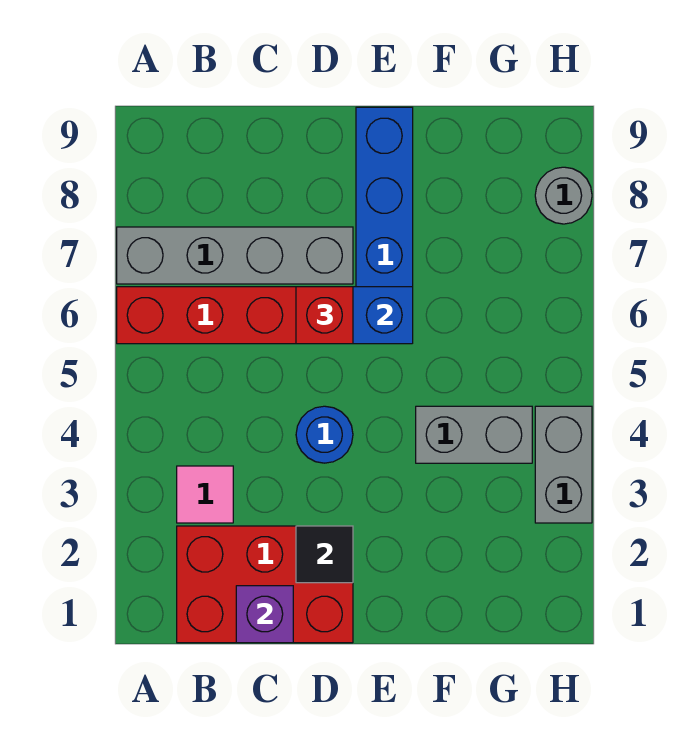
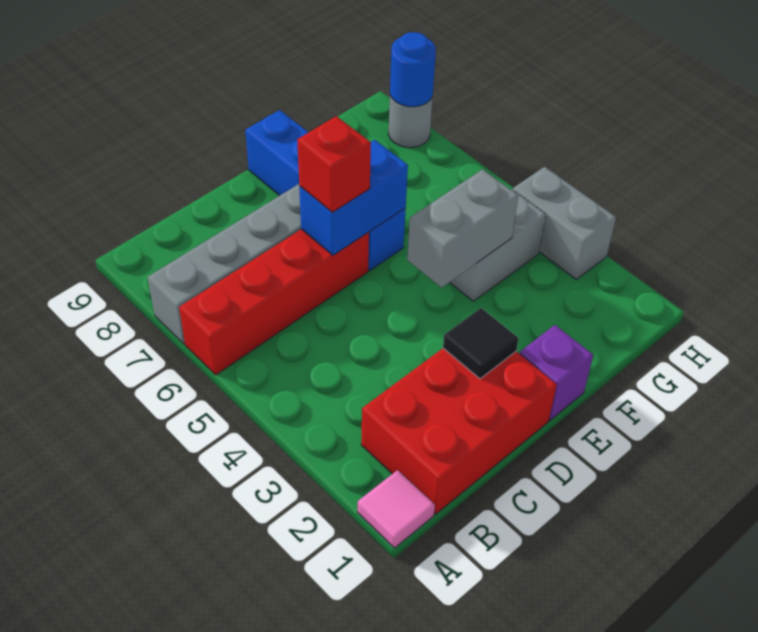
pink 1x1 tile [177,466,233,523] -> pink 1x1 tile moved to [358,470,435,548]
purple 1x1 brick [236,586,293,643] -> purple 1x1 brick moved to [520,325,593,420]
blue 1x1 round brick [296,406,353,463] -> blue 1x1 round brick moved to [390,32,436,107]
none -> grey 1x2 brick [407,169,518,287]

